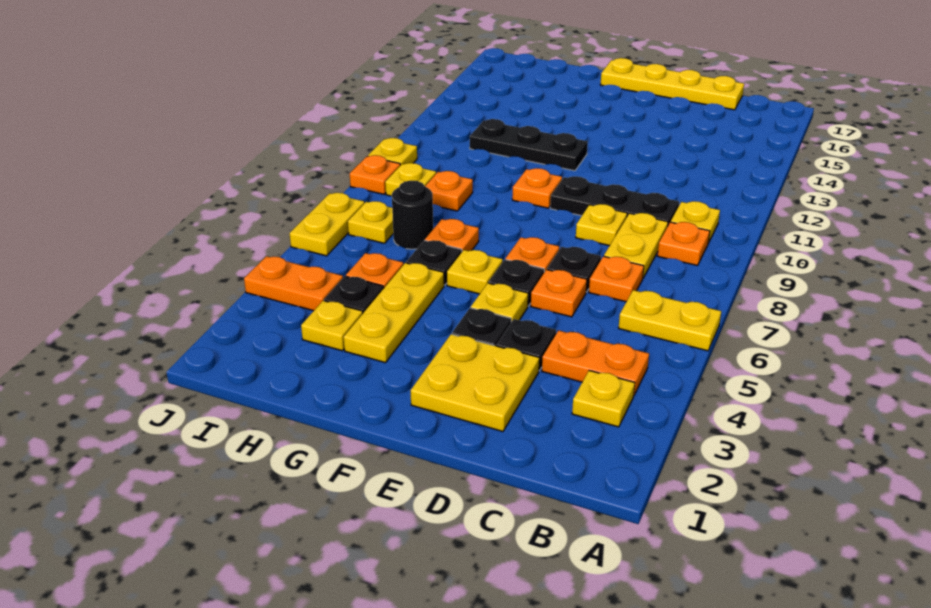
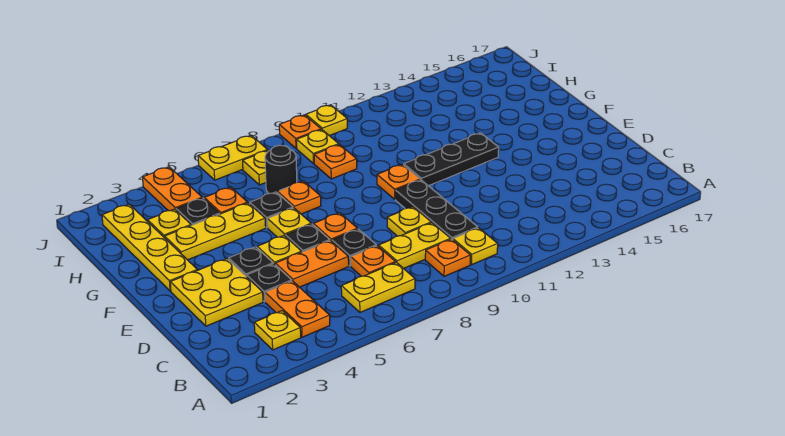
yellow 1x2 plate [619,290,721,351] -> yellow 1x2 plate turned to [341,262,415,312]
yellow 1x4 plate [600,58,744,110] -> yellow 1x4 plate moved to [102,204,197,291]
orange 1x1 plate [531,270,587,317] -> orange 1x2 plate [275,241,349,287]
black 1x3 plate [470,119,588,171] -> black 1x3 plate turned to [404,133,499,186]

